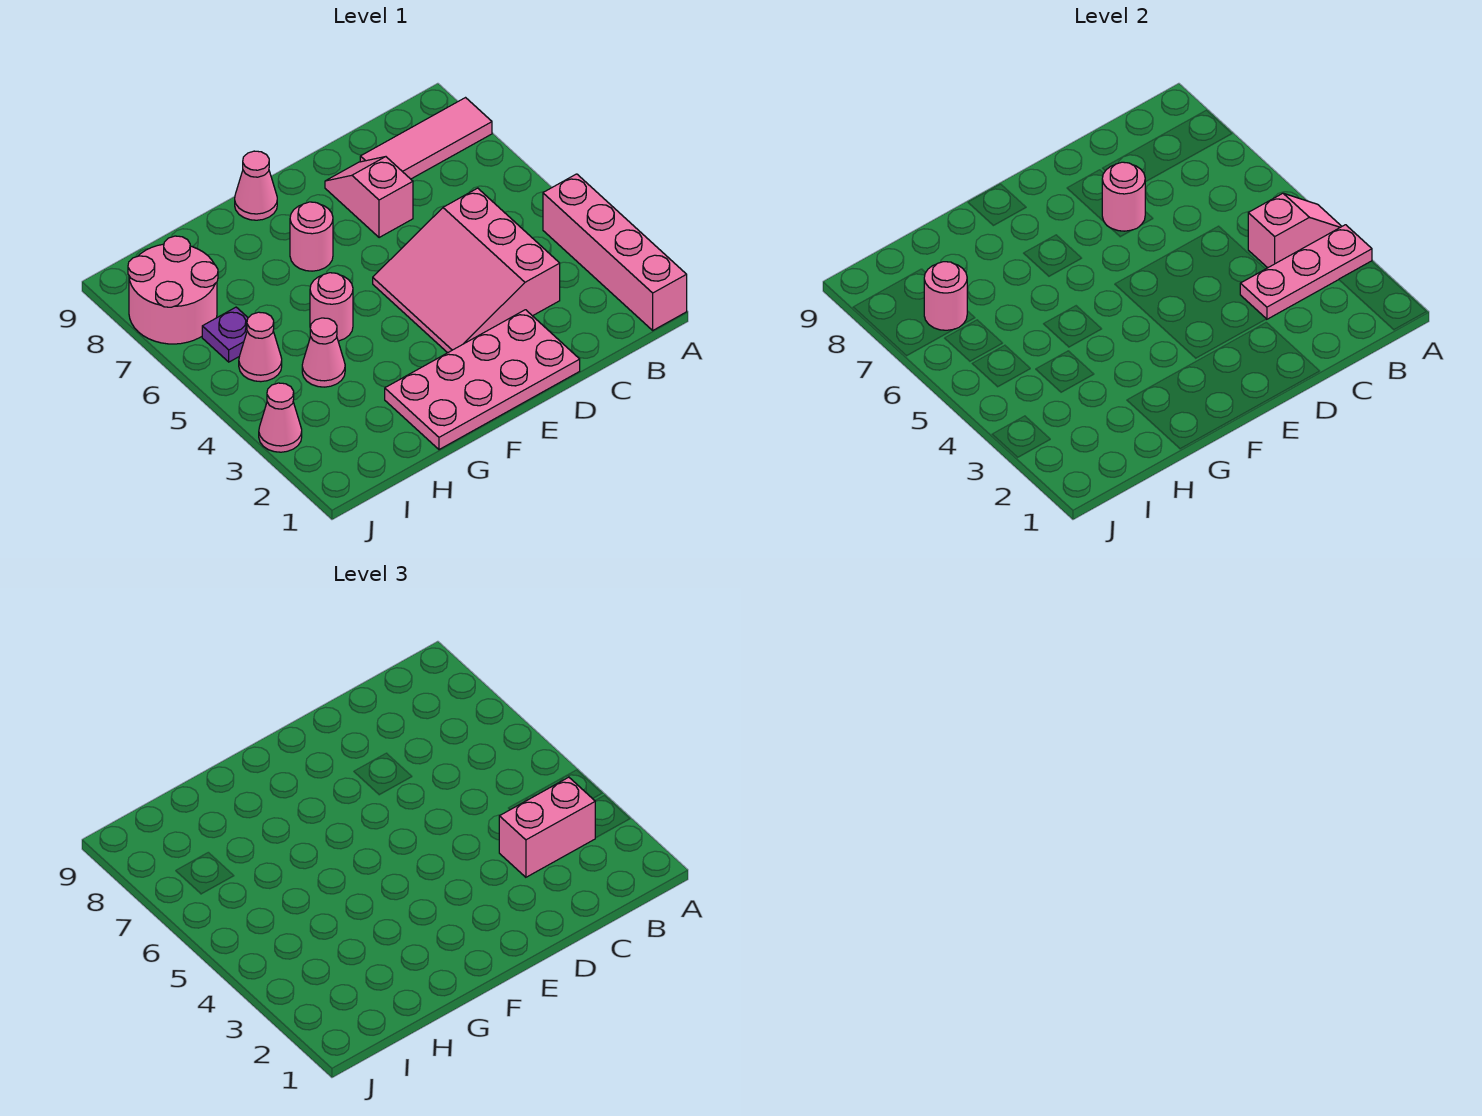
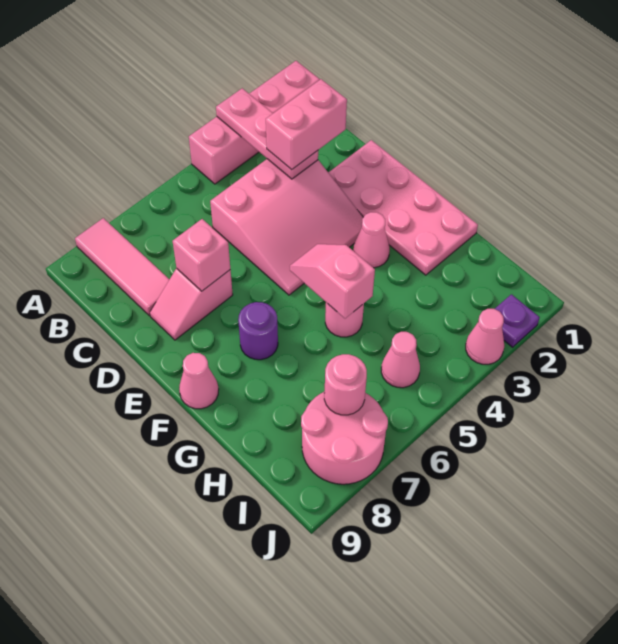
pink 1x2 slope [1248,193,1342,268] -> pink 1x2 slope moved to [290,244,375,319]
pink 1x2 brick [499,777,595,877] -> pink 1x2 brick turned to [266,79,347,170]
pink 1x1 round brick [1102,162,1145,231] -> pink 1x1 brick [173,219,230,291]
pink 1x1 round brick [290,202,333,271] -> purple 1x1 round brick [238,302,278,360]
pink 1x1 cone [302,318,345,387] -> pink 1x1 cone moved to [353,212,390,268]
purple 1x1 plate [202,307,248,362] -> purple 1x1 plate moved to [495,294,540,347]

